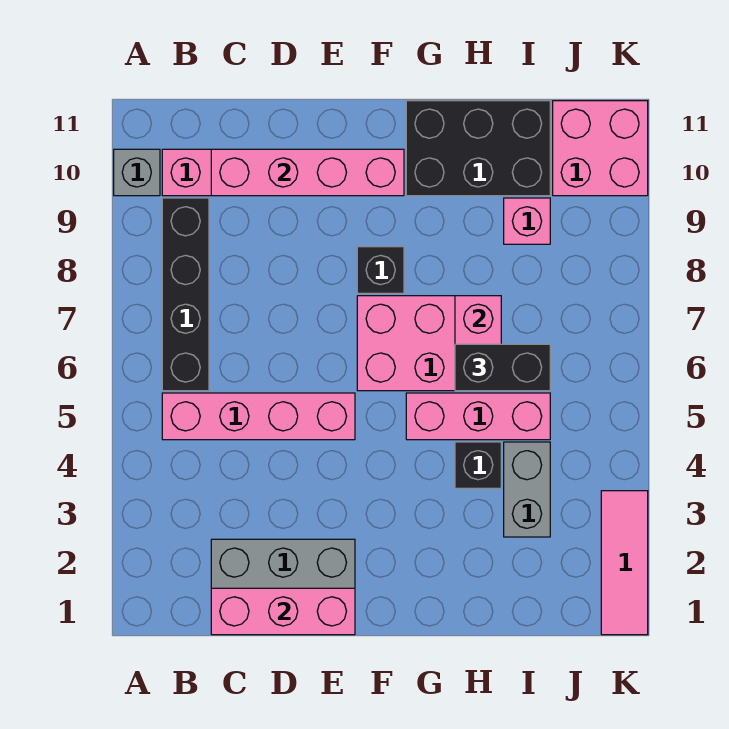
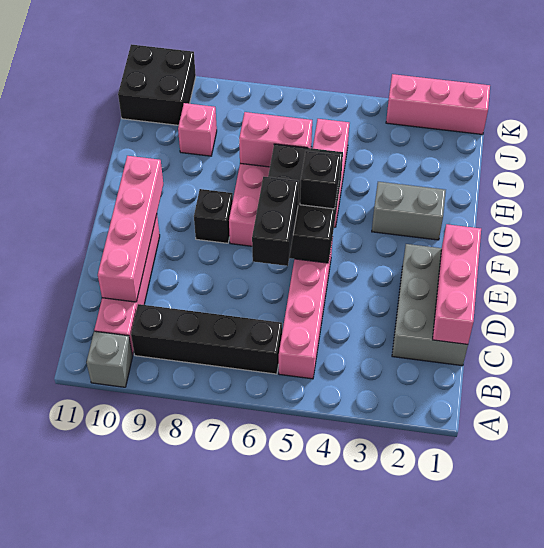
black 2x3 brick [406,101,550,196] -> black 2x3 brick moved to [268,144,343,263]
black 1x1 brick [455,442,501,488] -> black 1x1 brick moved to [300,151,341,209]
black 1x2 brick [455,344,550,391] -> black 1x2 brick moved to [252,176,299,266]
grey 1x2 brick [504,442,550,537] -> grey 1x2 brick moved to [372,182,446,240]
pink 2x2 brick [553,101,648,196] -> black 2x2 brick [118,44,196,125]
pink 1x3 tile [601,491,648,635] -> pink 1x3 brick [386,74,490,135]

